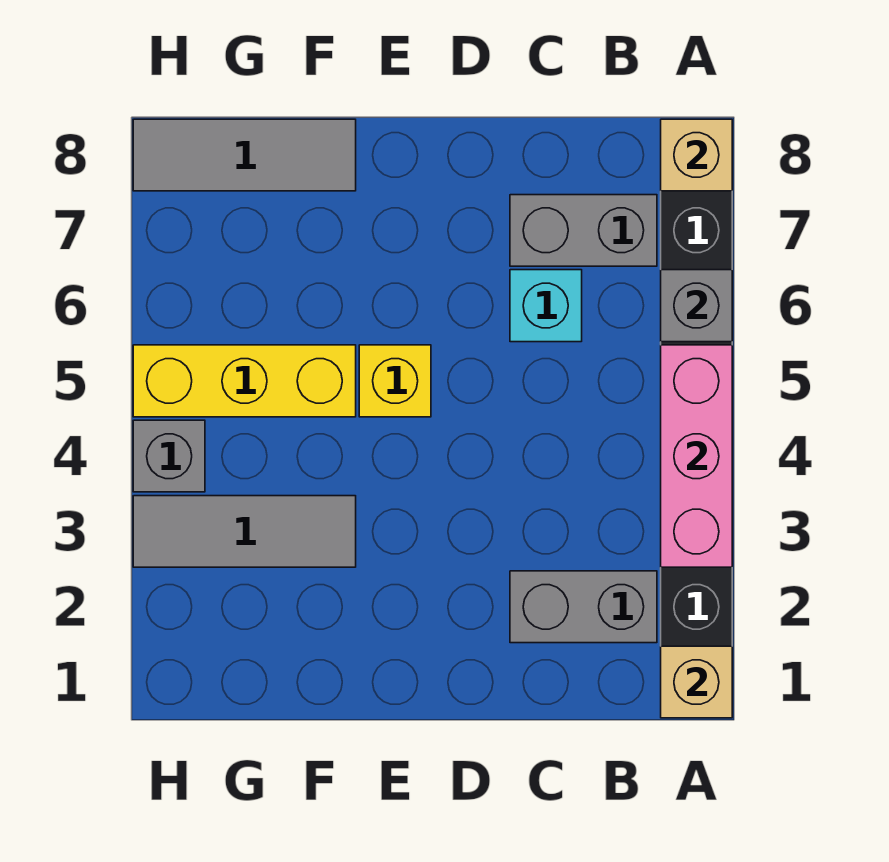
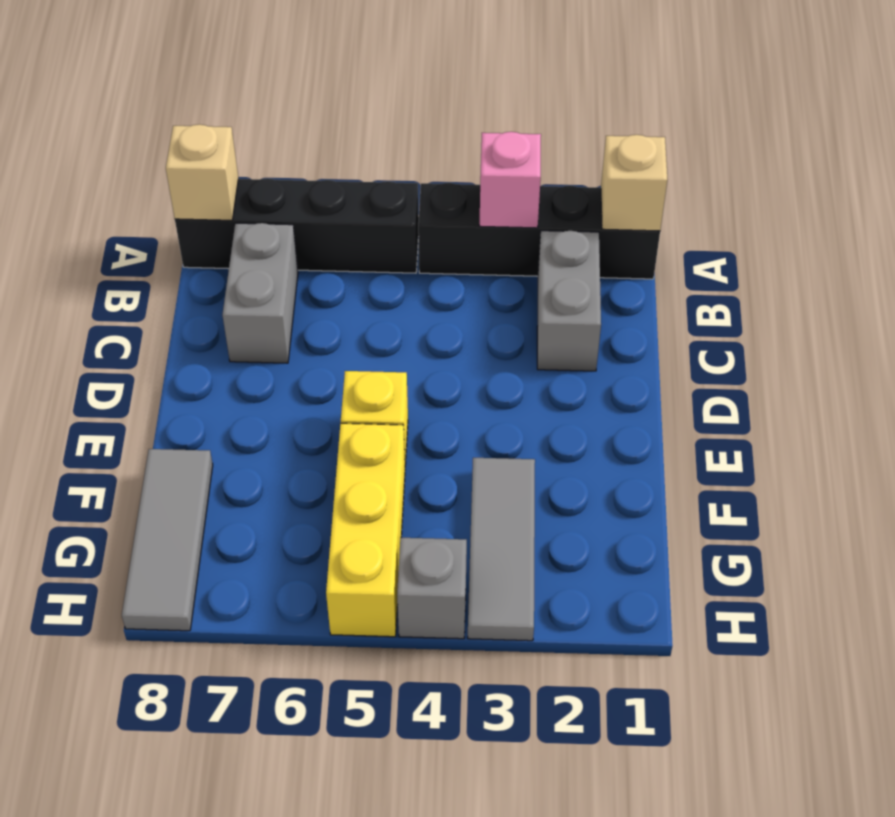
pink 1x3 brick [661,345,732,567] -> pink 1x1 brick [479,132,541,228]
grey 1x1 brick [661,270,732,342] -> none
cyan 1x1 brick [510,270,582,342] -> none

